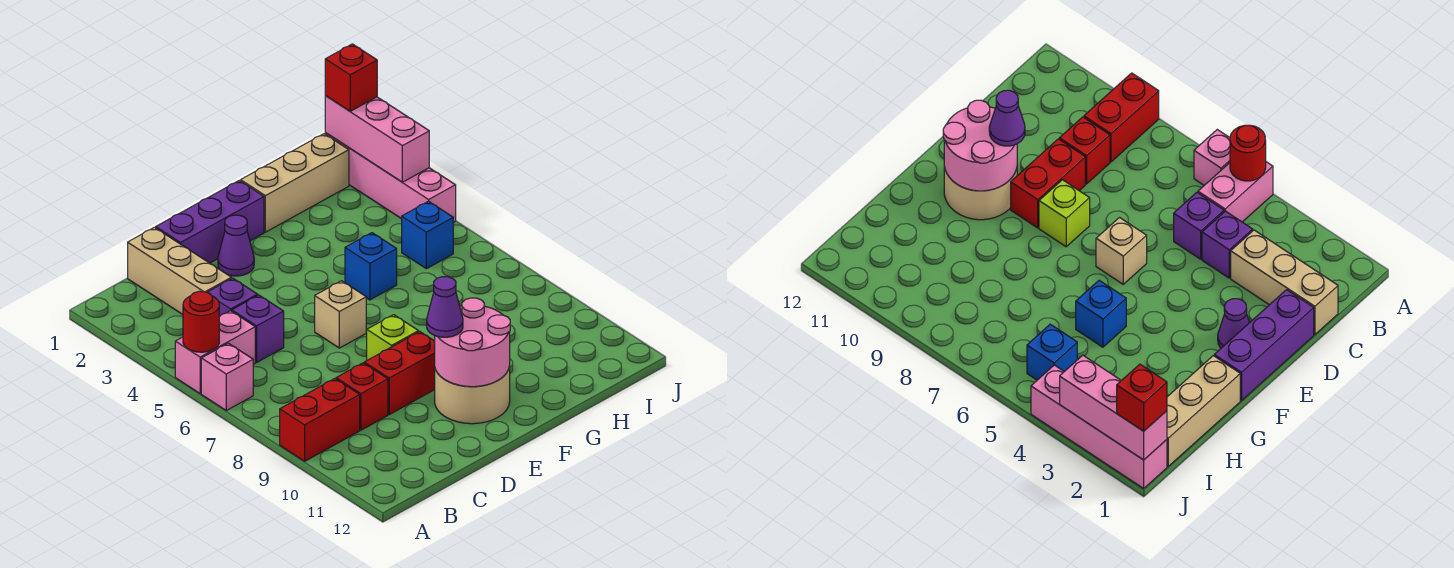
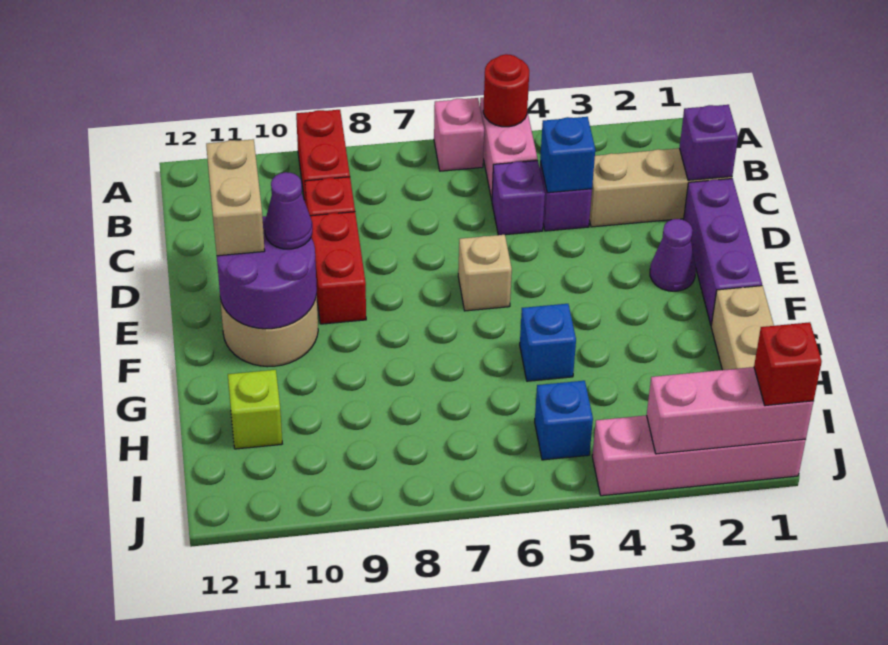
none -> purple 1x1 brick [679,105,738,180]
none -> blue 1x1 brick [540,117,595,193]
none -> tan 1x2 brick [206,139,265,256]
lime 1x1 brick [367,315,419,360] -> lime 1x1 brick moved to [228,370,282,449]
pink 2x2 round brick [435,298,510,387] -> purple 2x2 round brick [217,216,317,329]

